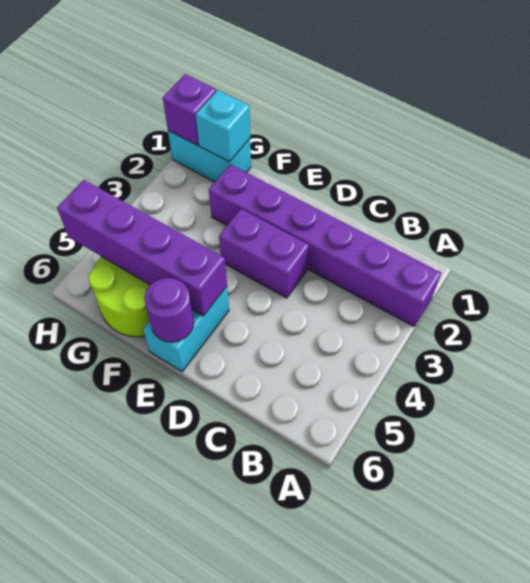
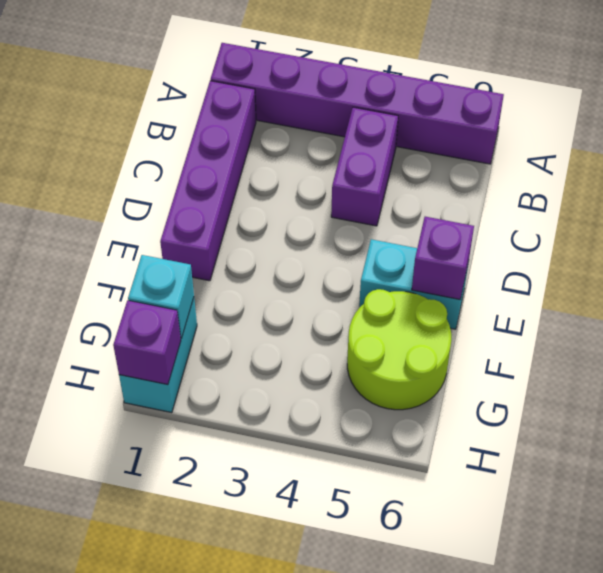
purple 1x6 brick [209,164,441,326] -> purple 1x6 brick turned to [211,43,504,164]
purple 1x2 brick [219,209,309,298] -> purple 1x2 brick moved to [331,107,398,226]
purple 1x4 brick [57,180,227,316] -> purple 1x4 brick moved to [160,81,256,281]
purple 1x1 round brick [144,278,194,342] -> purple 1x1 brick [412,217,474,300]

